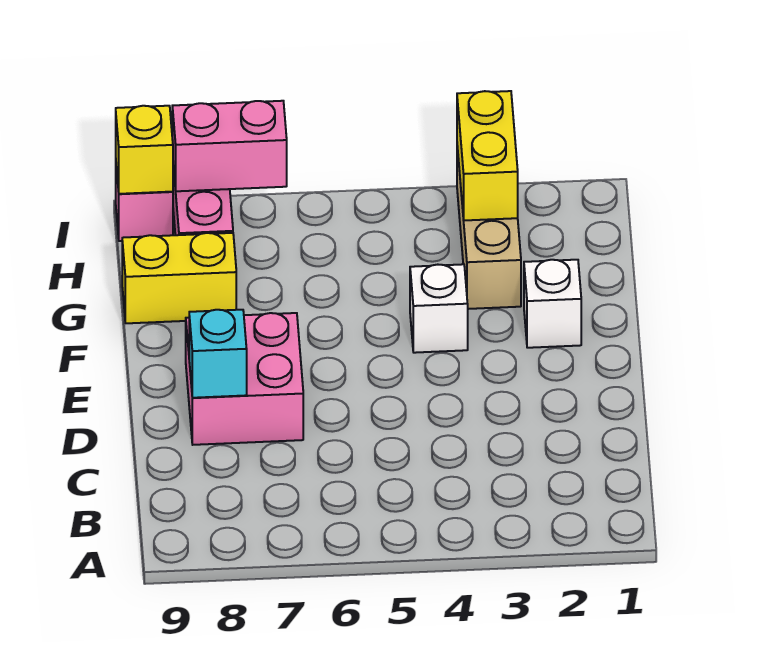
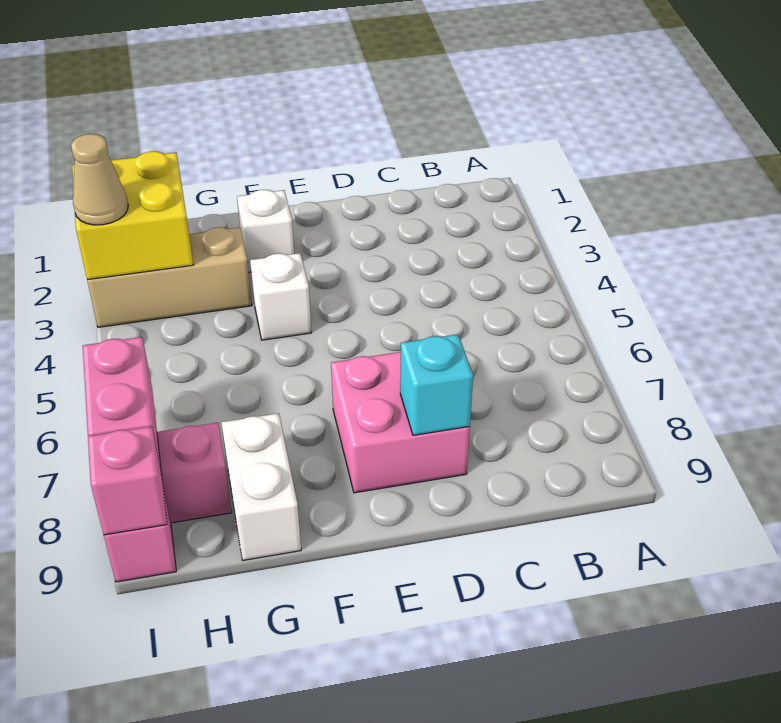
yellow 1x2 brick [122,233,236,323] -> white 1x2 brick [221,413,301,560]
yellow 1x2 brick [457,91,518,221] -> yellow 2x2 brick [72,151,193,280]
none -> tan 1x1 cone [71,134,128,225]
yellow 1x1 brick [116,106,173,194] -> pink 1x1 brick [88,426,167,535]

